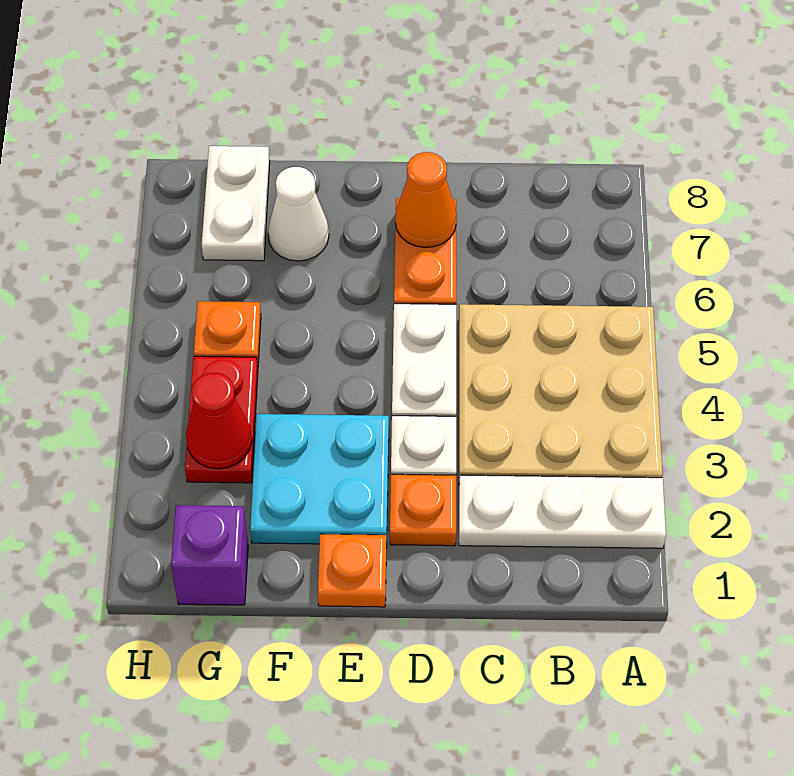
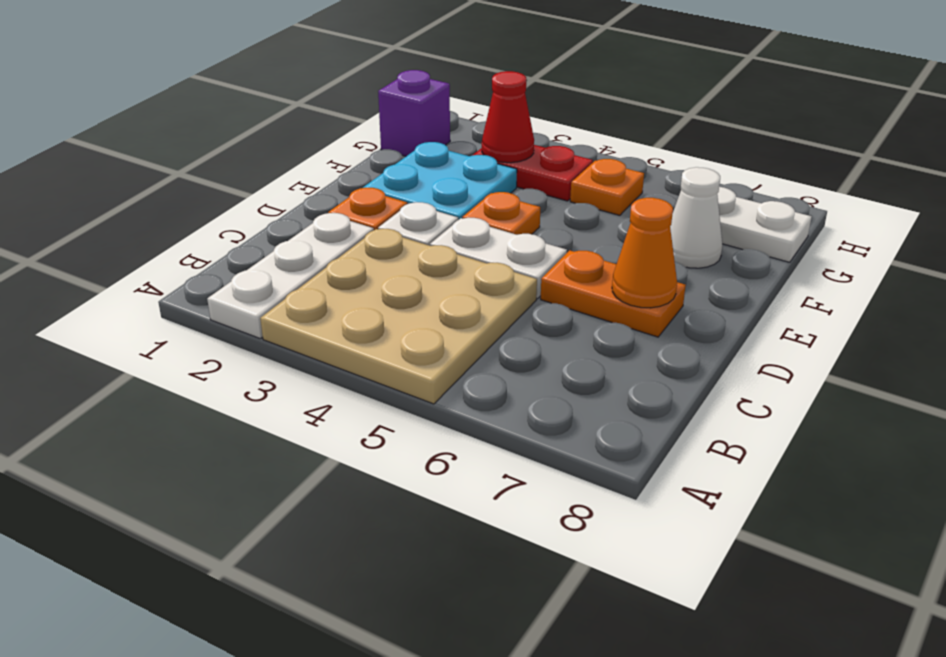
orange 1x1 plate [318,534,387,607] -> orange 1x1 plate moved to [462,192,540,235]

